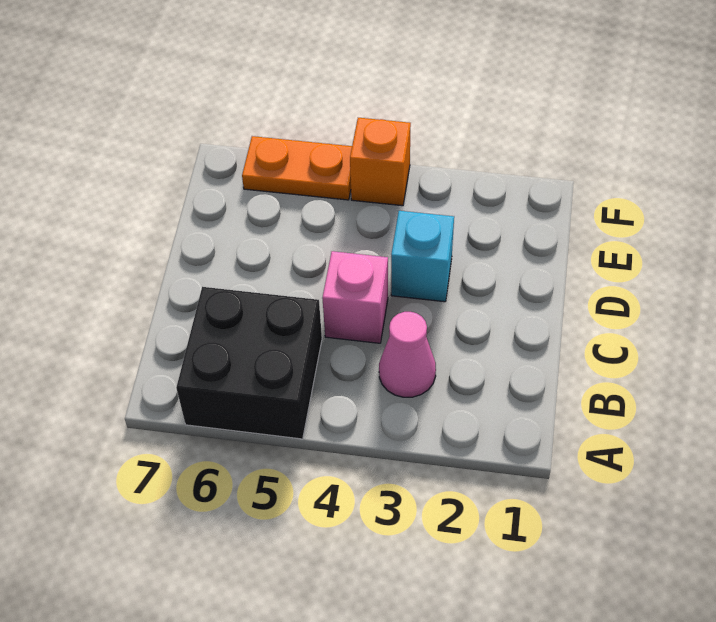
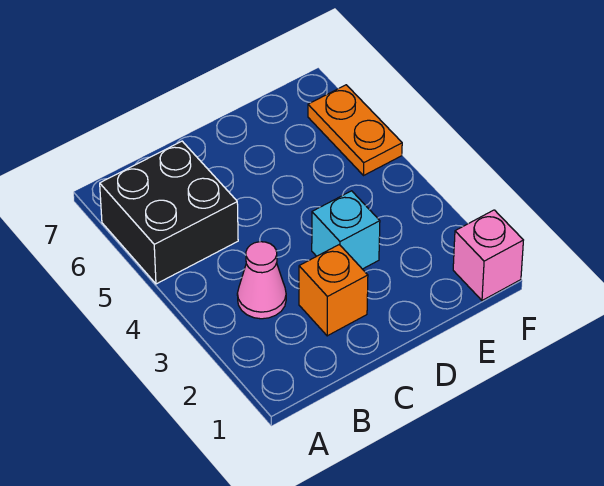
pink 1x1 brick [322,251,388,343] -> pink 1x1 brick moved to [453,210,523,301]
orange 1x1 brick [350,118,411,206] -> orange 1x1 brick moved to [299,245,368,336]

